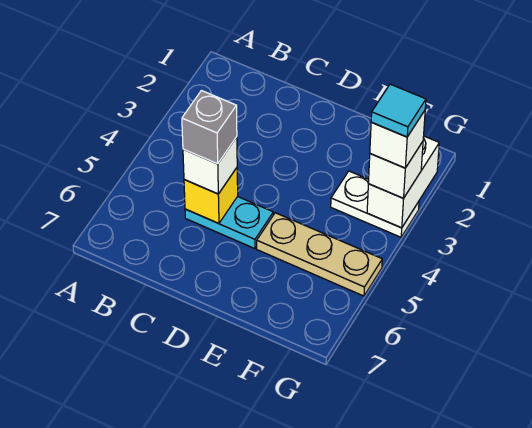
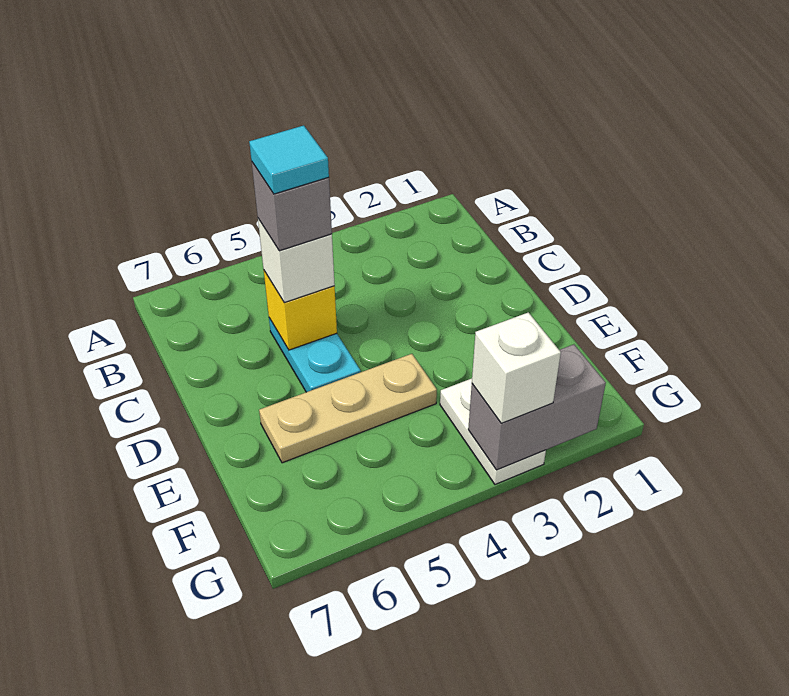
tan 1x3 plate [257,213,382,296] -> tan 1x3 plate turned to [259,354,437,463]
white 1x2 brick [367,136,439,228] -> grey 1x2 brick [468,344,606,470]
white 1x1 brick [370,111,425,168] -> none
cyan 1x1 tile [371,84,426,137] -> cyan 1x1 tile moved to [249,125,329,194]

